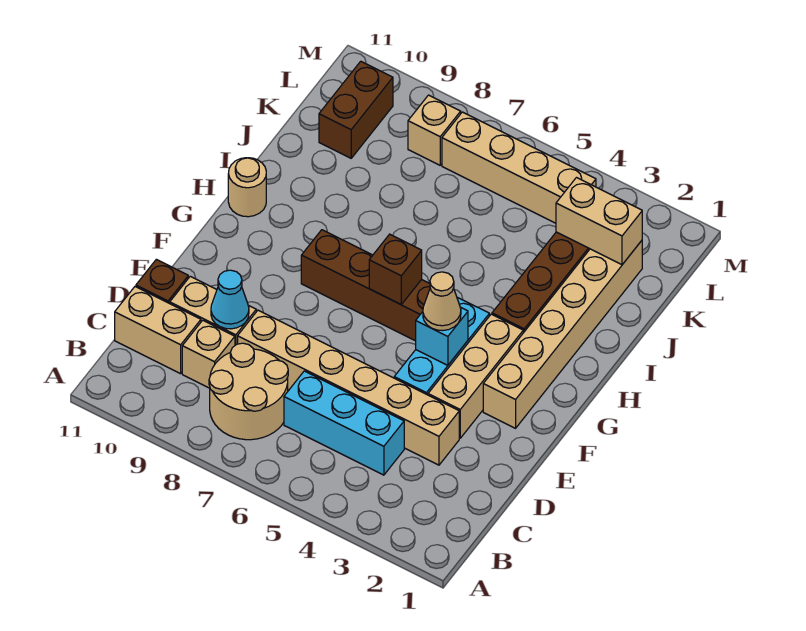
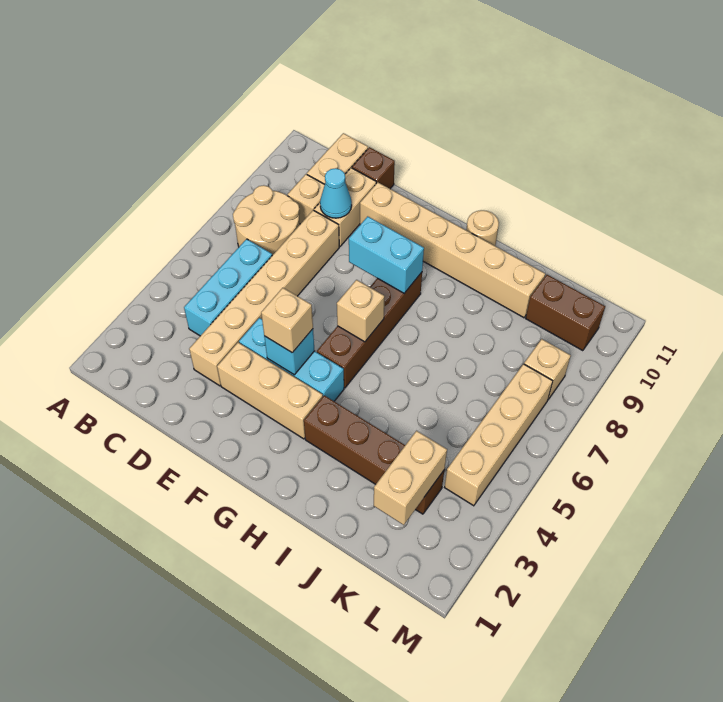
tan 1x6 brick [483,241,642,428] -> tan 1x6 brick moved to [360,182,545,318]
tan 1x1 cone [423,272,461,331] -> tan 1x1 brick [261,288,313,353]
none -> cyan 1x2 brick [349,216,424,293]
brown 1x1 brick [369,234,422,304] -> tan 1x1 brick [337,280,385,342]

